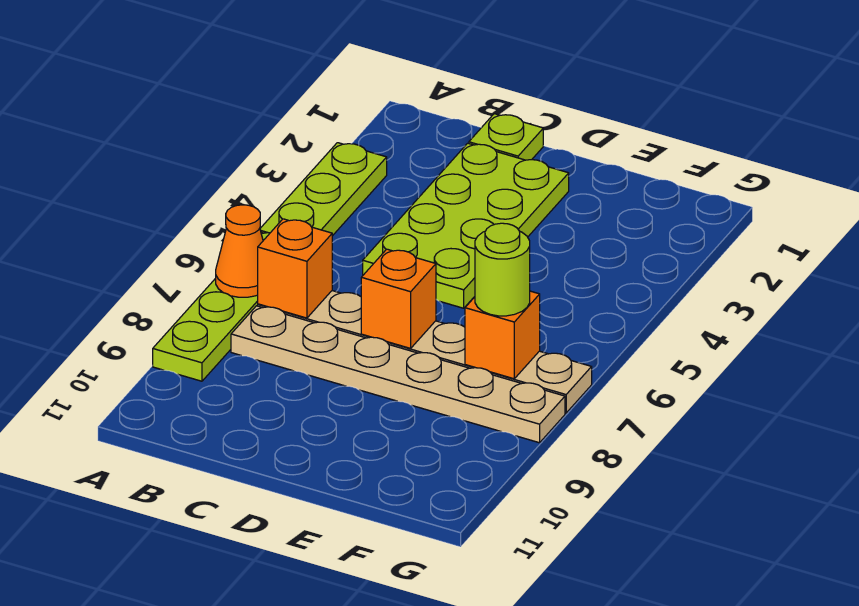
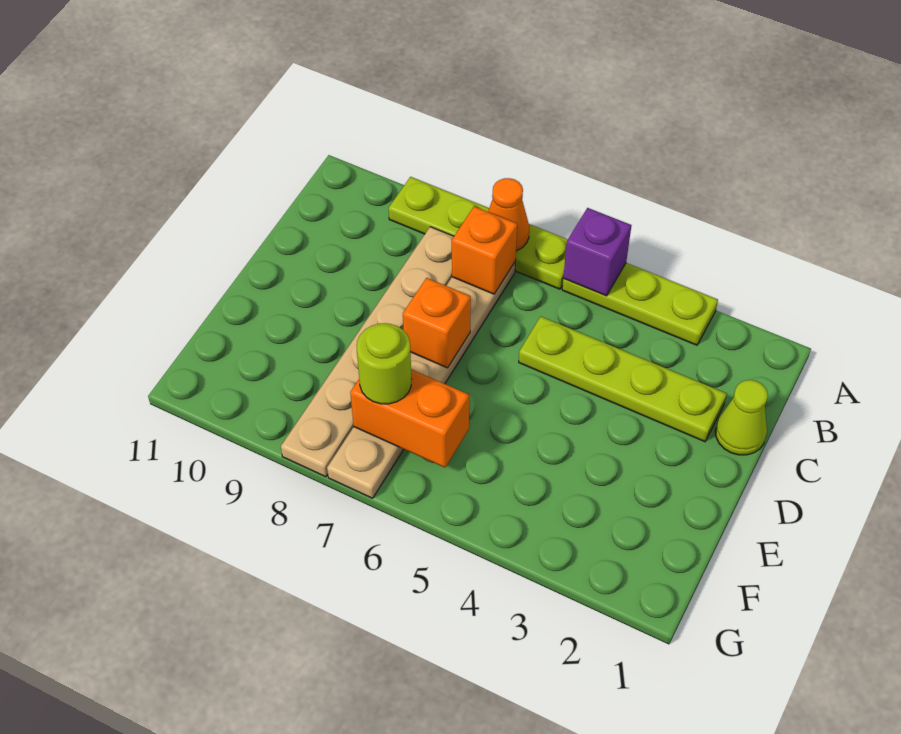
none -> purple 1x1 brick [563,208,631,296]
lime 1x1 plate [469,114,543,160] -> lime 1x1 cone [715,380,768,455]
lime 2x4 plate [363,143,569,308] -> lime 1x4 plate [519,317,727,442]
orange 1x1 brick [465,291,540,379] -> orange 1x2 brick [350,369,469,468]

